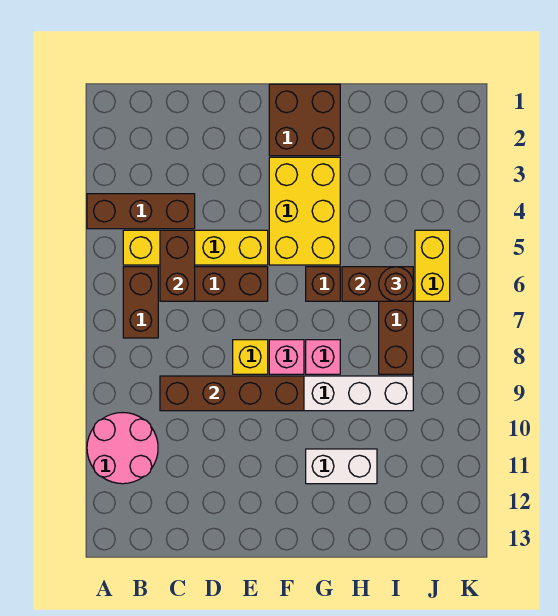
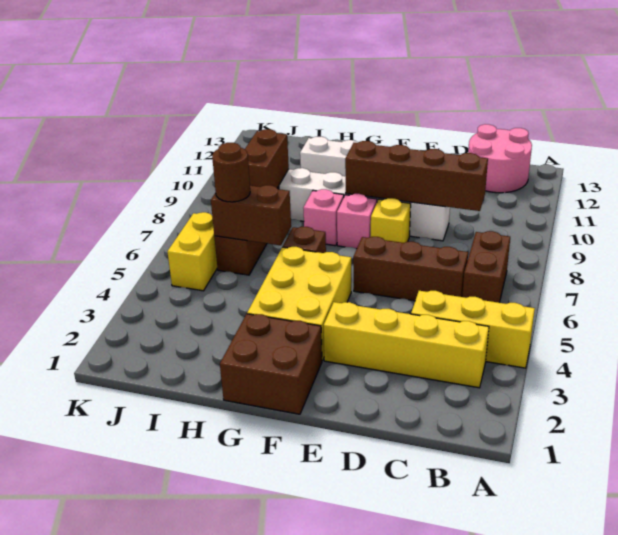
brown 1x3 brick [87,194,195,229] -> yellow 1x3 brick [411,291,535,368]
pink 2x2 round brick [87,413,158,484] -> pink 2x2 round brick moved to [468,124,532,193]
yellow 1x4 brick [123,230,268,265] -> yellow 1x4 brick moved to [324,302,489,388]
brown 1x2 brick [160,230,195,301] -> brown 1x2 brick moved to [245,129,289,188]

